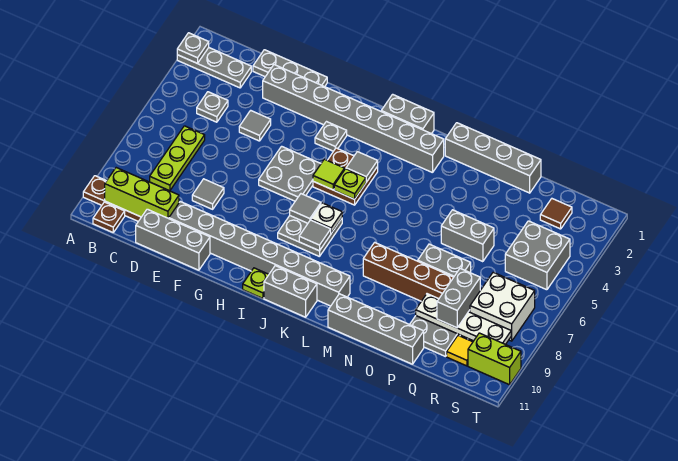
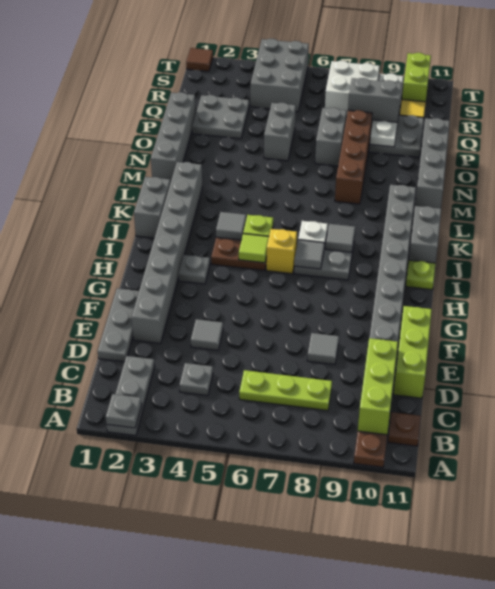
grey 1x3 brick [136,209,210,270] -> lime 1x3 brick [393,306,432,398]
grey 2x2 plate [259,146,321,201] -> grey 2x2 plate moved to [192,95,249,139]
none -> yellow 1x1 brick [266,229,297,274]
brown 1x1 tile [540,199,572,229] -> brown 1x1 tile moved to [186,48,213,71]
grey 2x2 brick [505,221,570,290] -> grey 2x3 brick [250,39,309,112]

